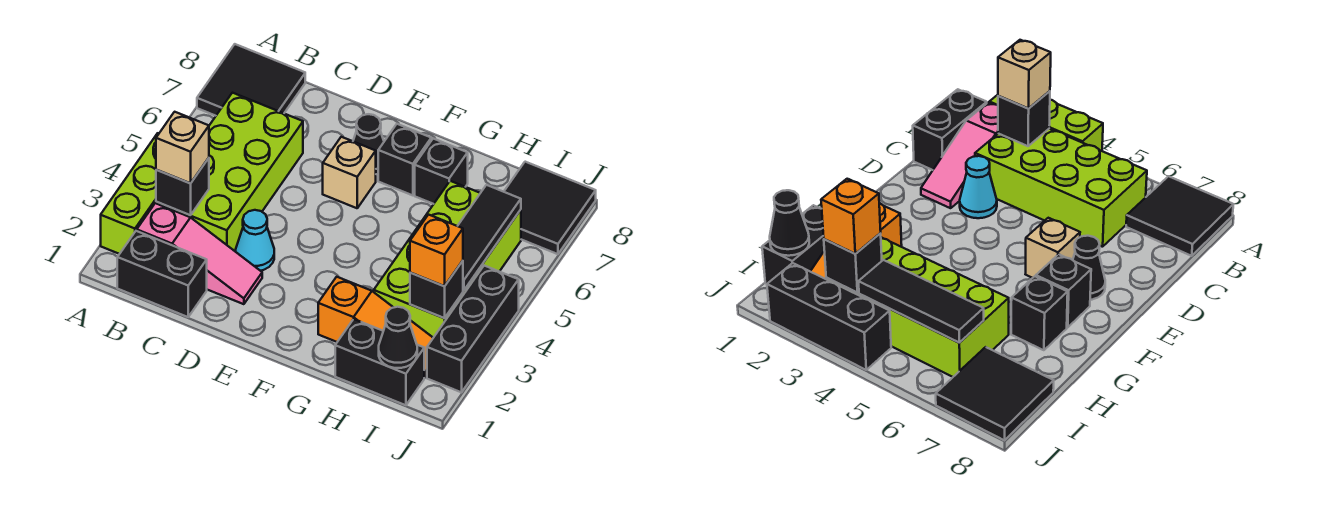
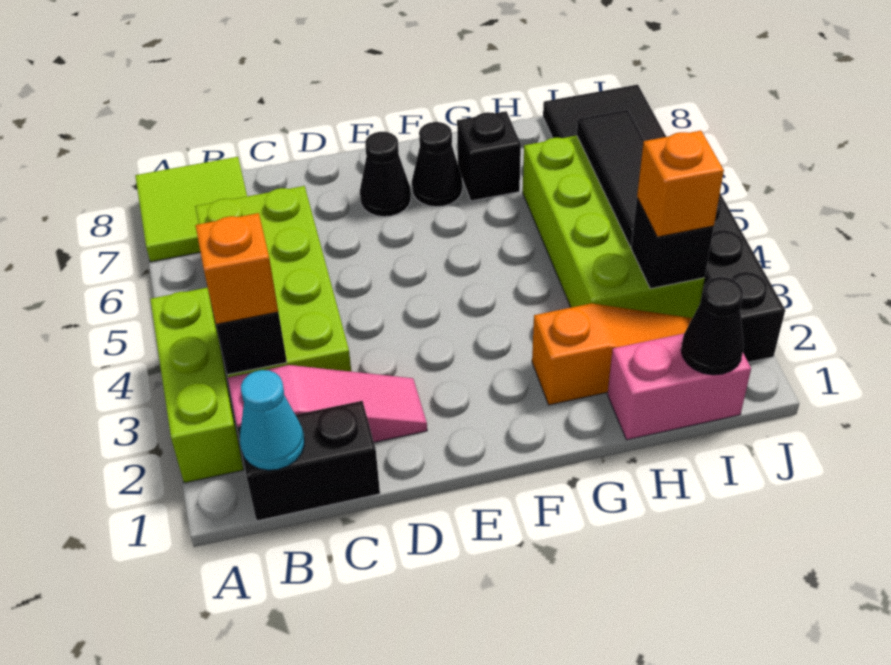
black 2x2 tile [197,44,305,116] -> lime 2x2 tile [135,157,247,262]
tan 1x1 brick [156,112,209,183] -> orange 1x1 brick [195,213,278,324]
cyan 1x1 cone [236,210,274,271] -> cyan 1x1 cone moved to [240,370,304,470]
tan 1x1 brick [323,137,376,208] -> none
black 1x1 brick [378,124,431,195] -> black 1x1 cone [412,122,462,207]
black 1x2 brick [335,319,424,405] -> pink 1x2 brick [607,334,751,440]

